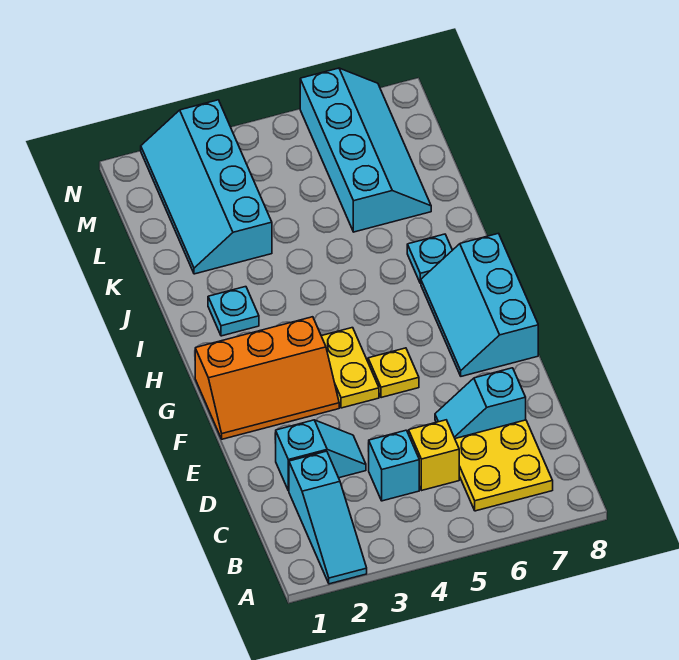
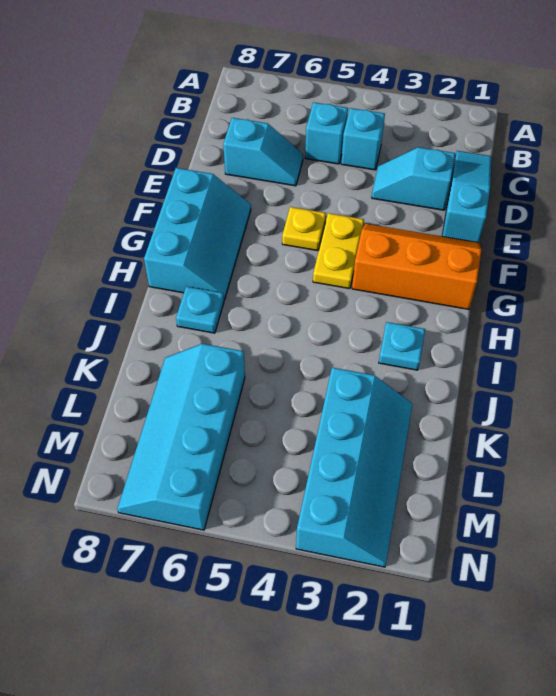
cyan 1x3 slope [289,451,367,584] -> cyan 1x3 slope moved to [442,151,492,243]
yellow 2x2 plate [455,420,553,511] -> none
yellow 1x1 brick [409,420,459,490] -> cyan 1x1 brick [305,102,348,164]

